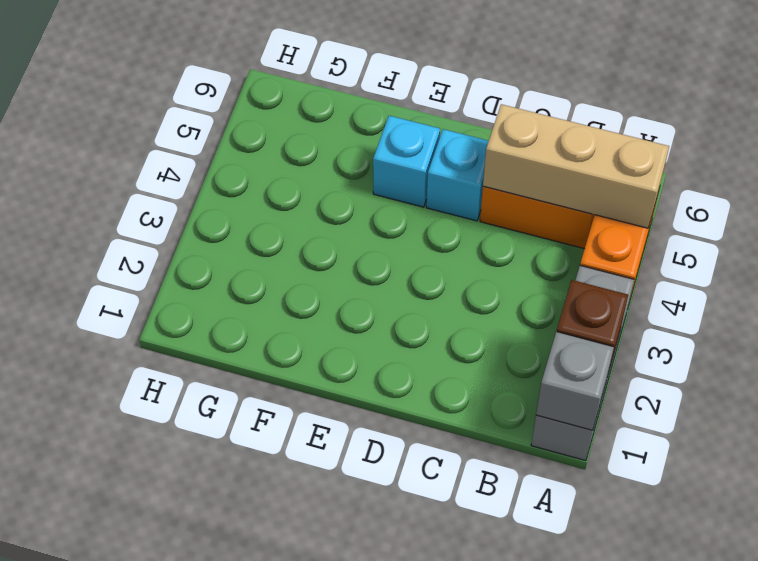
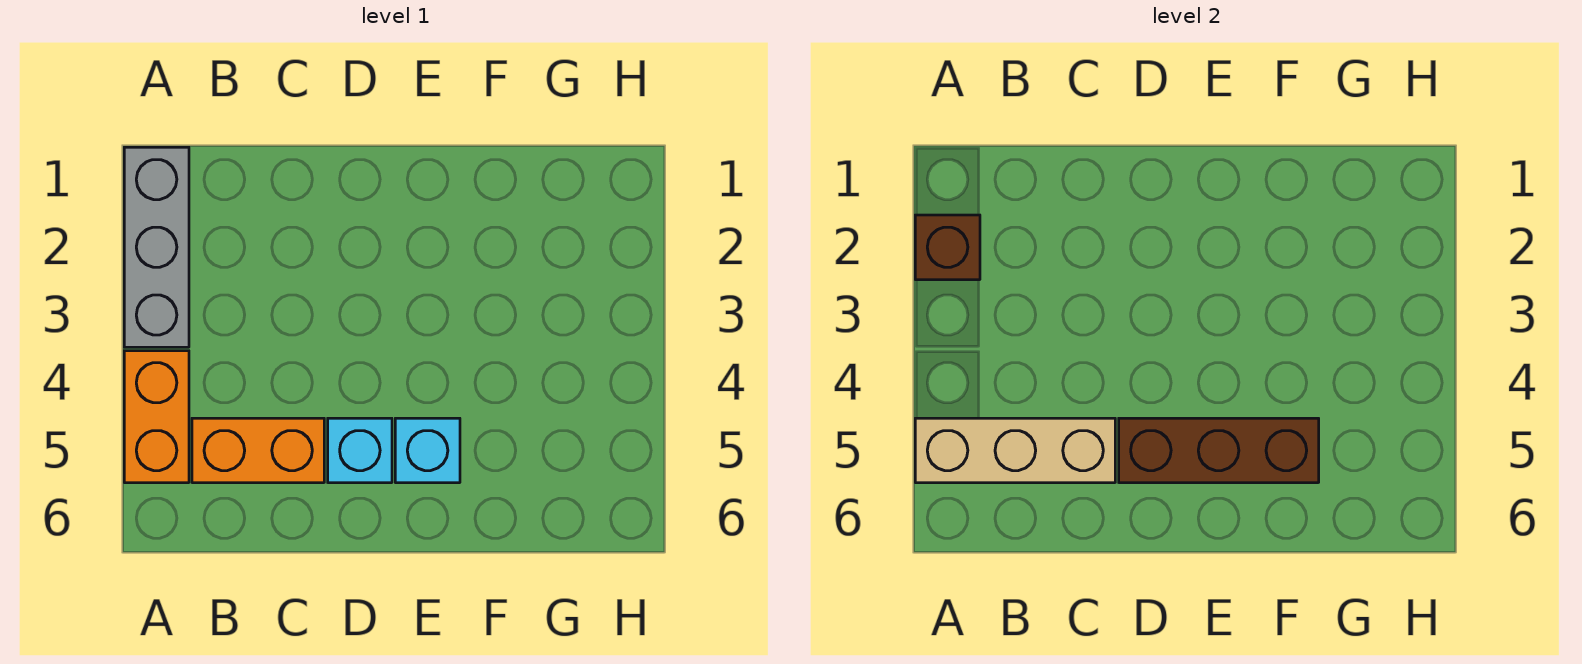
grey 1x1 brick [536,332,614,430] -> none
none -> brown 1x3 brick [1119,418,1319,483]

